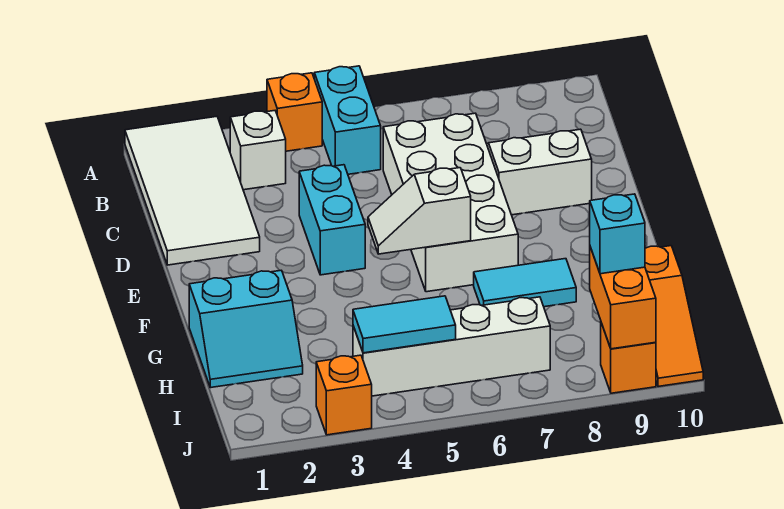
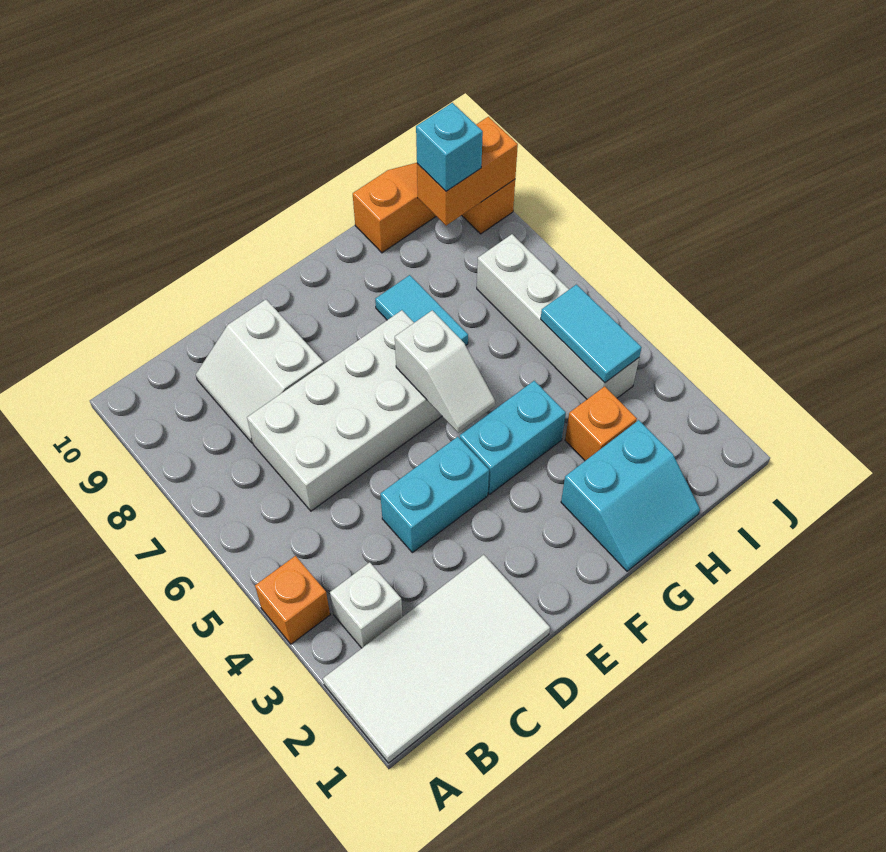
cyan 1x2 brick [314,66,381,174] -> cyan 1x2 brick moved to [460,381,566,494]
cyan 2x2 slope [189,270,303,388] -> cyan 2x2 slope turned to [561,420,700,571]
orange 1x1 brick [316,355,372,435] -> orange 1x1 brick moved to [565,386,637,461]

